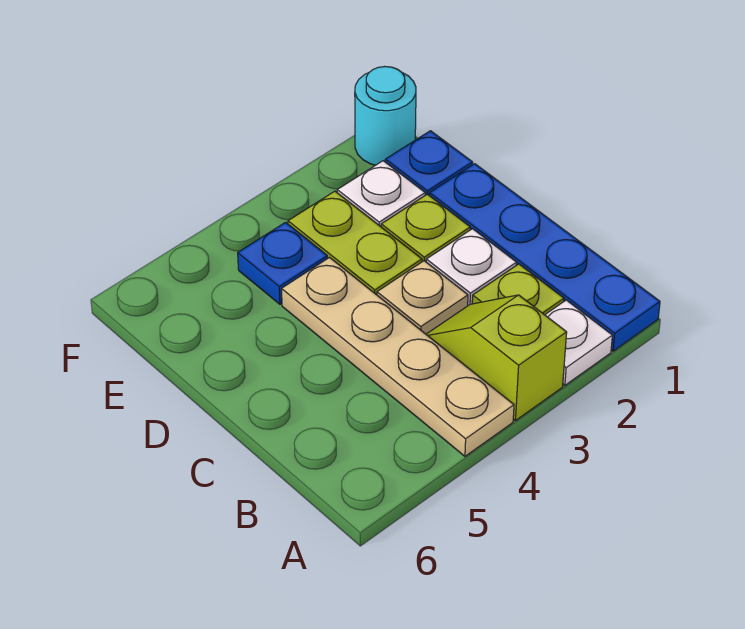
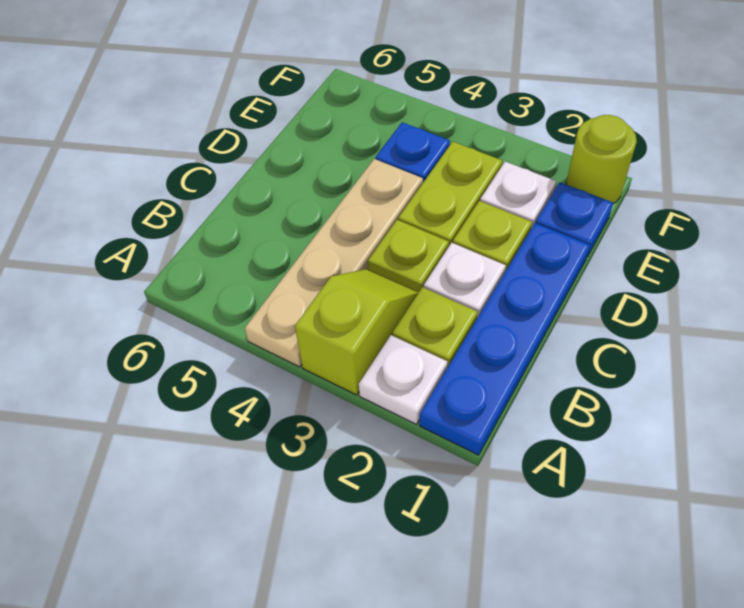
tan 1x1 plate [377,261,468,334] -> lime 1x1 plate [368,220,449,292]
cyan 1x1 round brick [355,66,416,165] -> lime 1x1 round brick [566,115,637,204]

